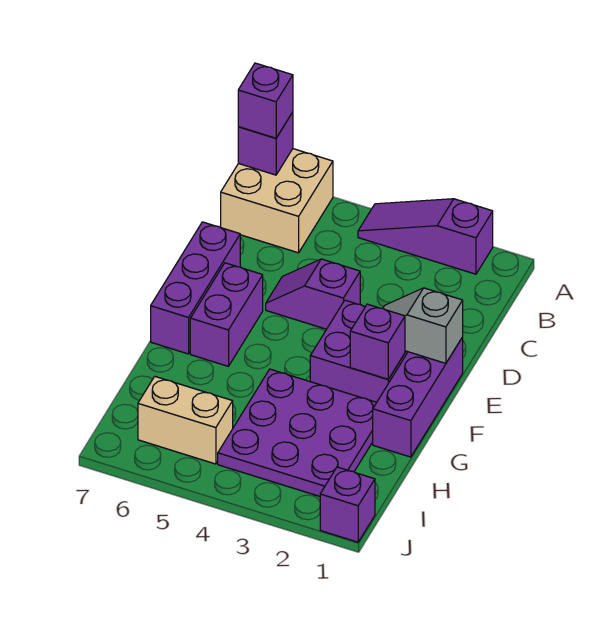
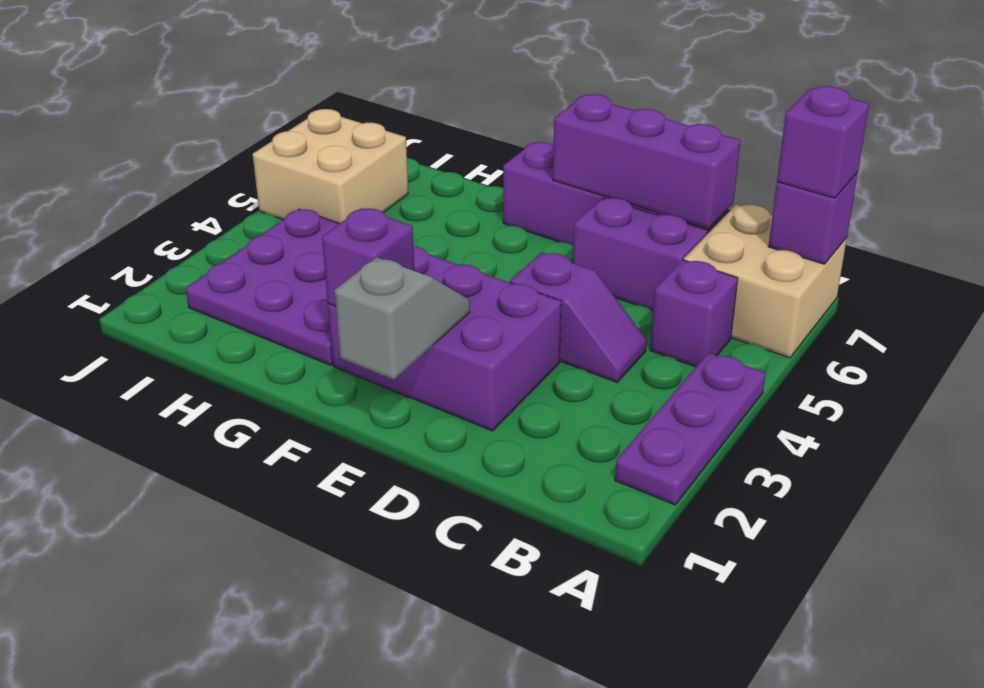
purple 1x3 slope [358,199,493,274] -> purple 1x3 plate [615,353,766,505]
purple 1x2 slope [266,259,360,329] -> purple 1x2 slope turned to [510,253,647,382]
purple 1x3 brick [373,337,463,457] -> purple 1x3 brick moved to [553,94,740,228]
purple 2x2 brick [310,300,408,402] -> purple 2x3 brick [328,246,561,431]
purple 1x2 brick [190,263,263,366] -> purple 1x2 brick moved to [573,198,707,311]
tan 1x2 brick [138,377,233,464] -> tan 2x2 brick [253,109,408,223]
purple 1x1 brick [320,467,375,542] -> purple 1x1 brick moved to [650,260,738,367]

